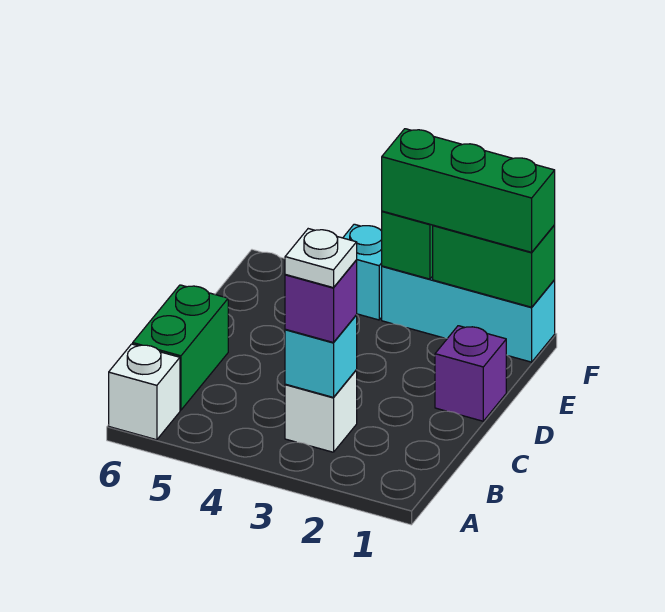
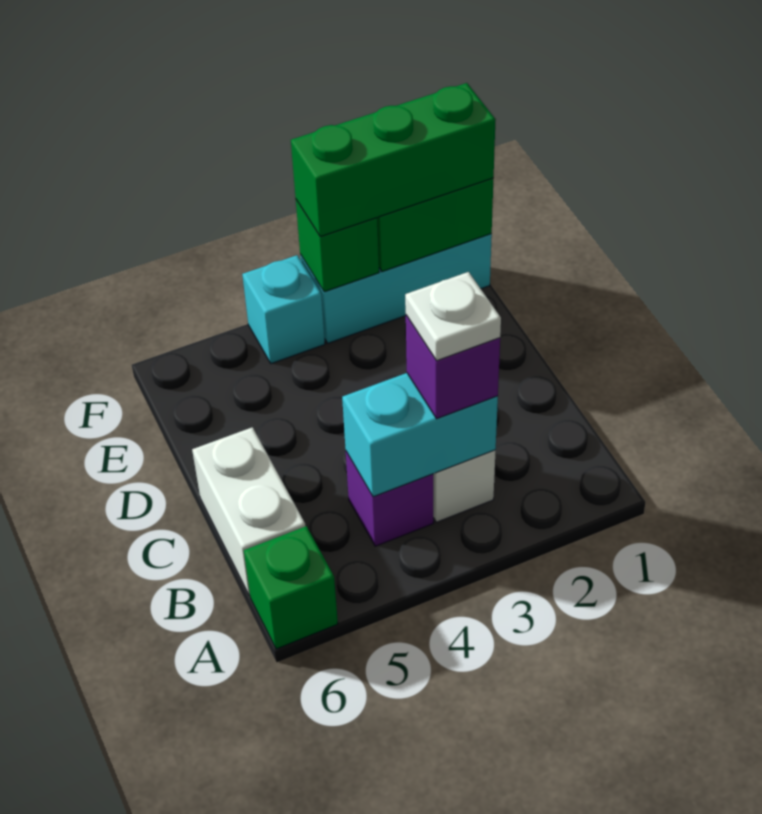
white 1x1 brick [109,344,180,440] -> green 1x1 brick [244,526,338,649]
cyan 1x1 brick [285,315,357,397] -> cyan 1x2 brick [342,373,498,497]
green 1x2 brick [133,285,228,410] -> white 1x2 brick [192,427,305,596]
purple 1x1 brick [435,326,506,421] -> purple 1x1 brick moved to [346,452,433,546]

